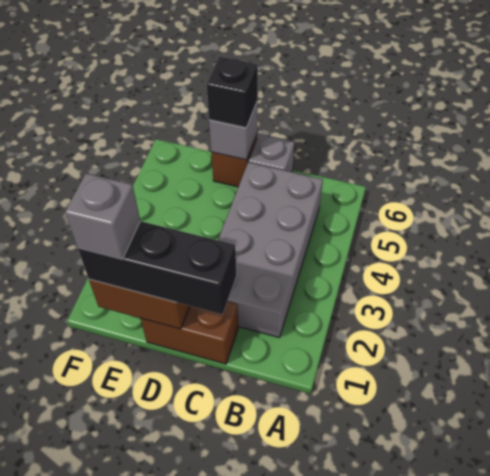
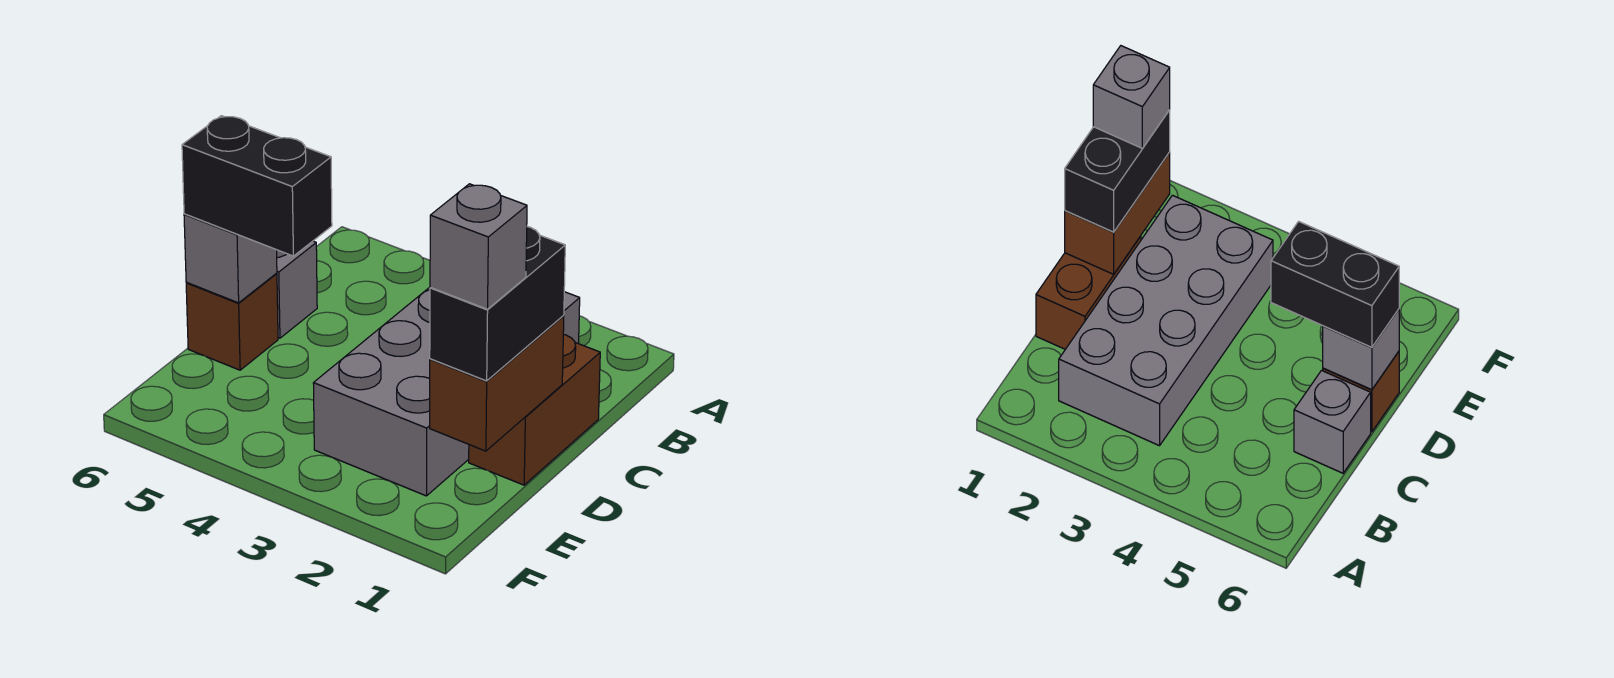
grey 2x4 brick [218,162,323,338] -> grey 2x4 brick turned to [313,287,580,496]
black 1x3 brick [78,221,236,314] -> black 1x2 brick [430,227,565,381]
black 1x1 brick [206,56,258,128] -> black 1x2 brick [182,116,332,256]

